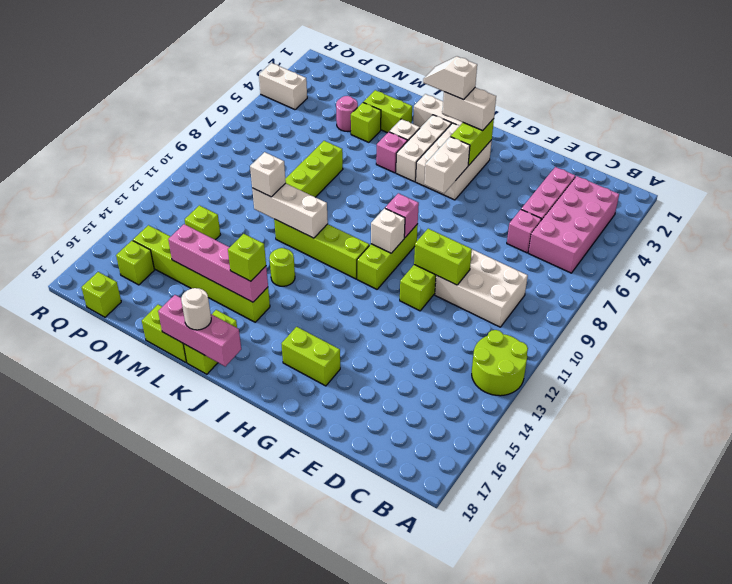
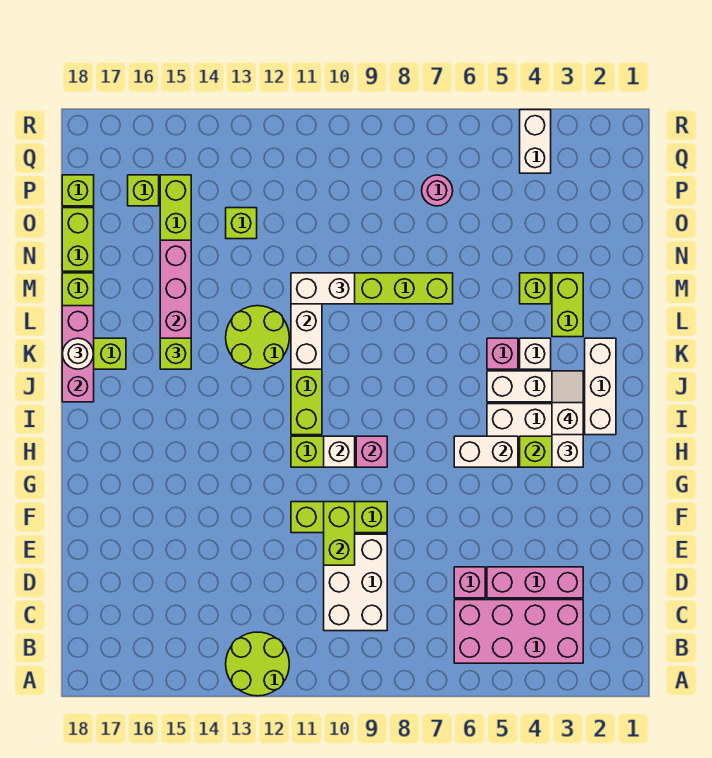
lime 1x2 brick [281,327,340,386] -> lime 1x2 brick moved to [62,208,94,271]
lime 1x1 round brick [269,248,295,286] -> lime 2x2 round brick [226,306,289,369]
white 1x1 brick [250,152,286,197] -> white 1x2 brick [291,273,355,304]
pink 1x1 round brick [336,96,358,131] -> pink 1x1 round brick moved to [422,175,453,206]

